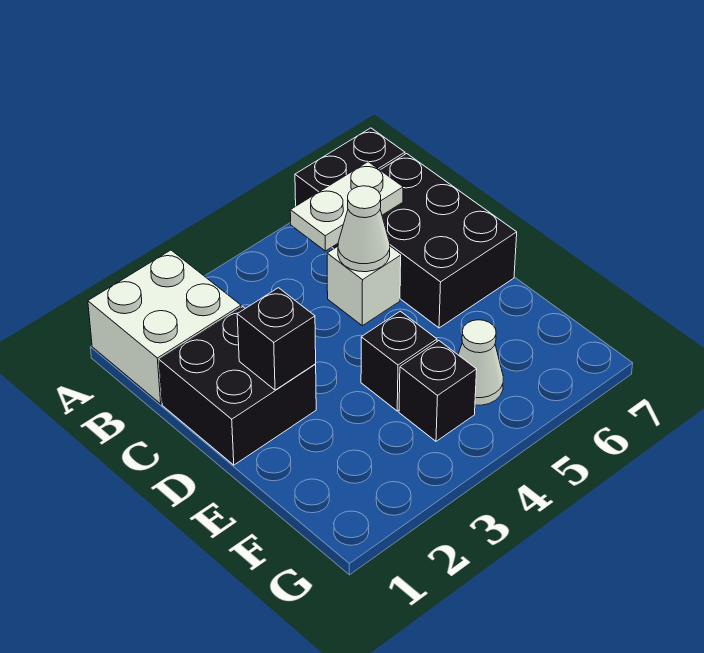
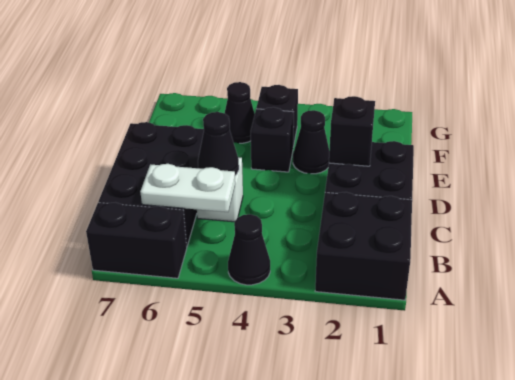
white 2x2 brick [88,250,241,404] -> black 2x2 brick [315,192,412,300]
none -> black 1x1 cone [228,214,270,285]
white 1x1 cone [338,186,390,272] -> black 1x1 cone [198,112,239,175]
none -> black 1x1 cone [293,110,329,174]
white 1x1 cone [458,320,503,405] -> black 1x1 cone [225,82,255,143]

